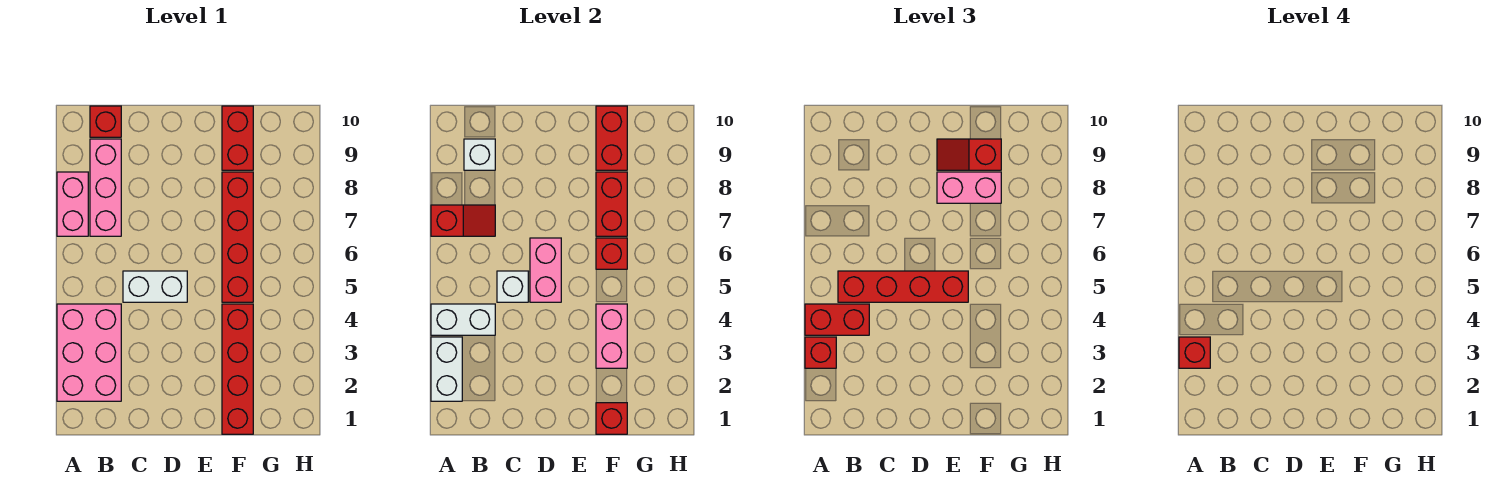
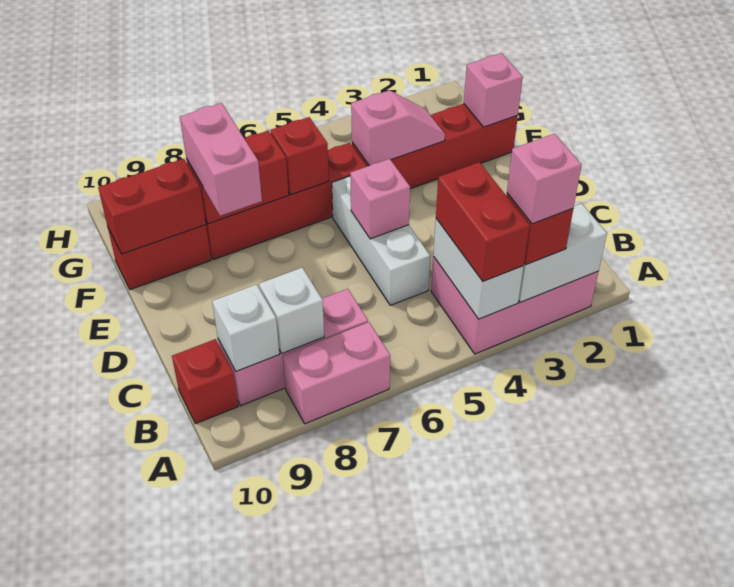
red 1x1 brick [1179,337,1210,368] -> pink 1x1 brick [507,134,581,224]
red 1x2 slope [431,205,495,236] -> none
red 1x4 brick [838,271,968,302] -> none
white 1x2 brick [123,271,187,302] -> white 1x3 brick [332,176,430,305]
white 1x1 brick [497,271,528,302] -> white 1x1 brick moved to [259,267,324,353]
pink 1x2 brick [530,238,561,302] -> pink 1x1 brick [350,159,410,239]
red 1x2 slope [937,139,1001,170] -> none
red 1x1 brick [596,403,627,434] -> pink 1x1 brick [464,53,523,127]
pink 1x2 brick [596,304,627,368] -> pink 1x2 slope [351,90,445,166]

